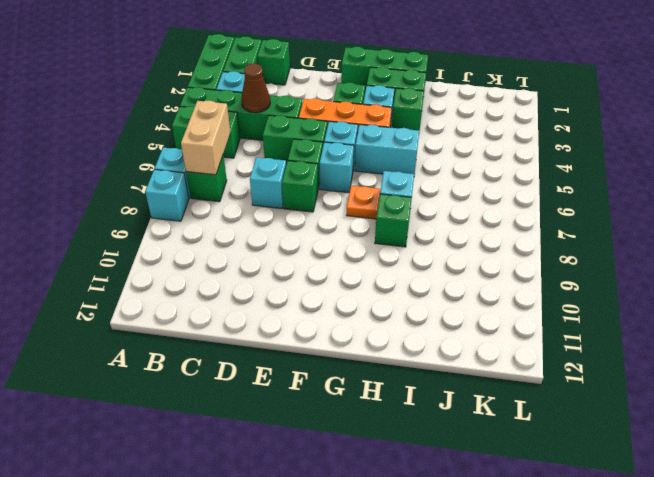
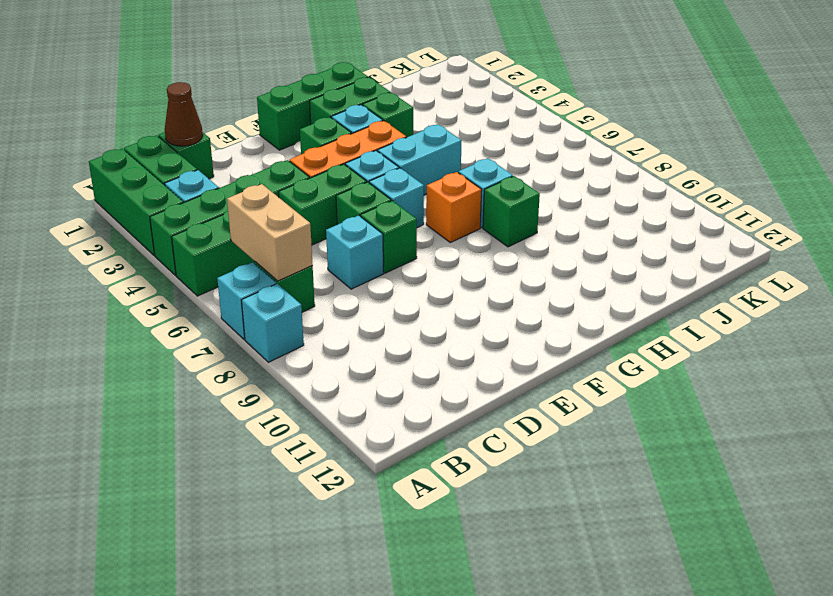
brown 1x1 cone [241,64,270,113] -> brown 1x1 cone moved to [165,82,203,146]
orange 1x1 plate [347,186,381,219] -> orange 1x1 brick [426,172,482,243]

